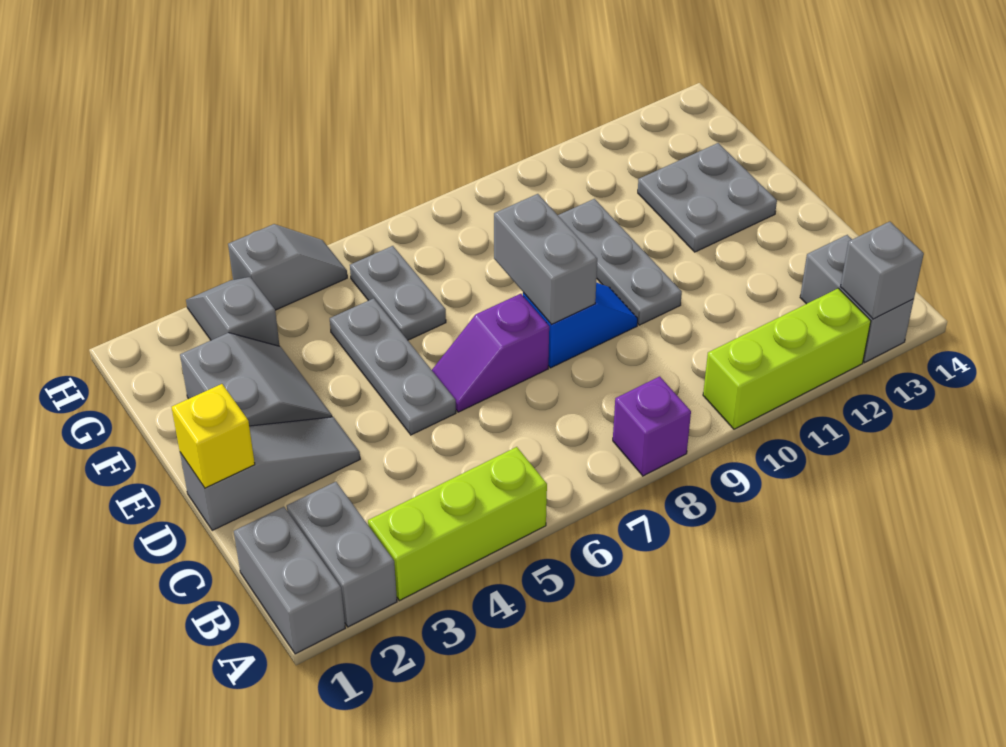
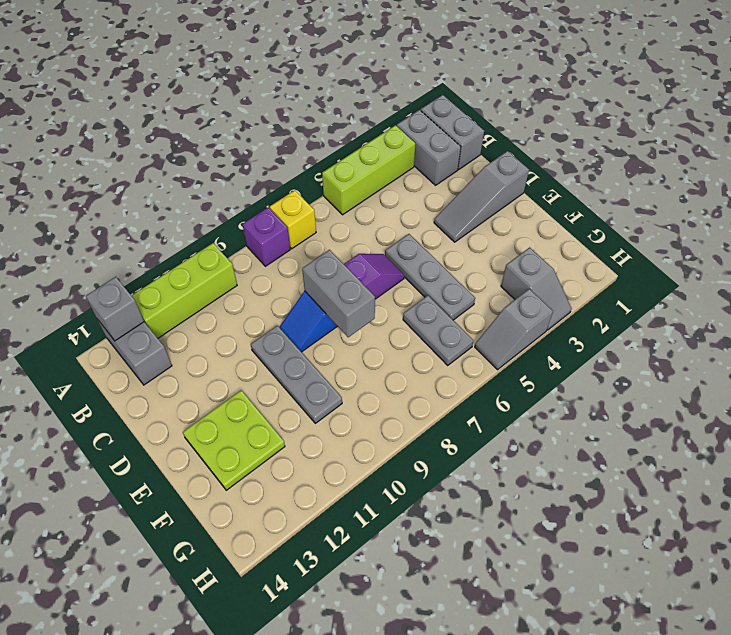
yellow 1x1 brick [172,384,255,488] -> yellow 1x1 brick moved to [270,190,316,249]
grey 2x2 slope [180,333,332,426] -> none
grey 2x2 plate [638,143,777,252] -> lime 2x2 plate [183,391,285,490]

